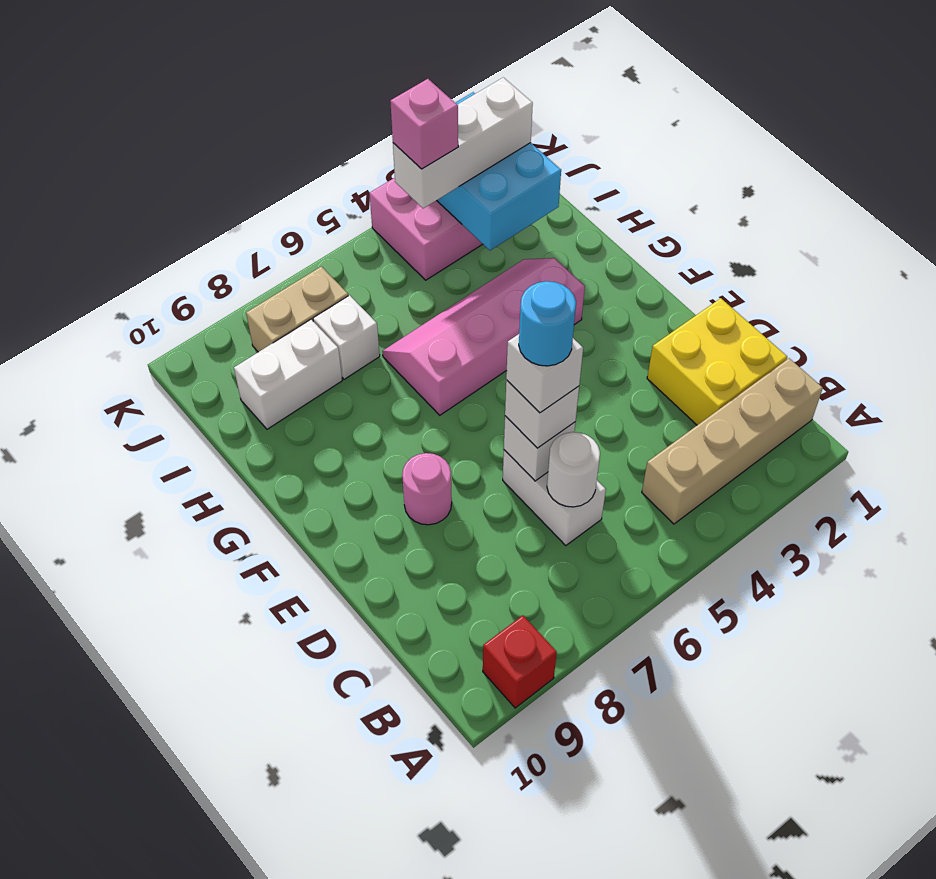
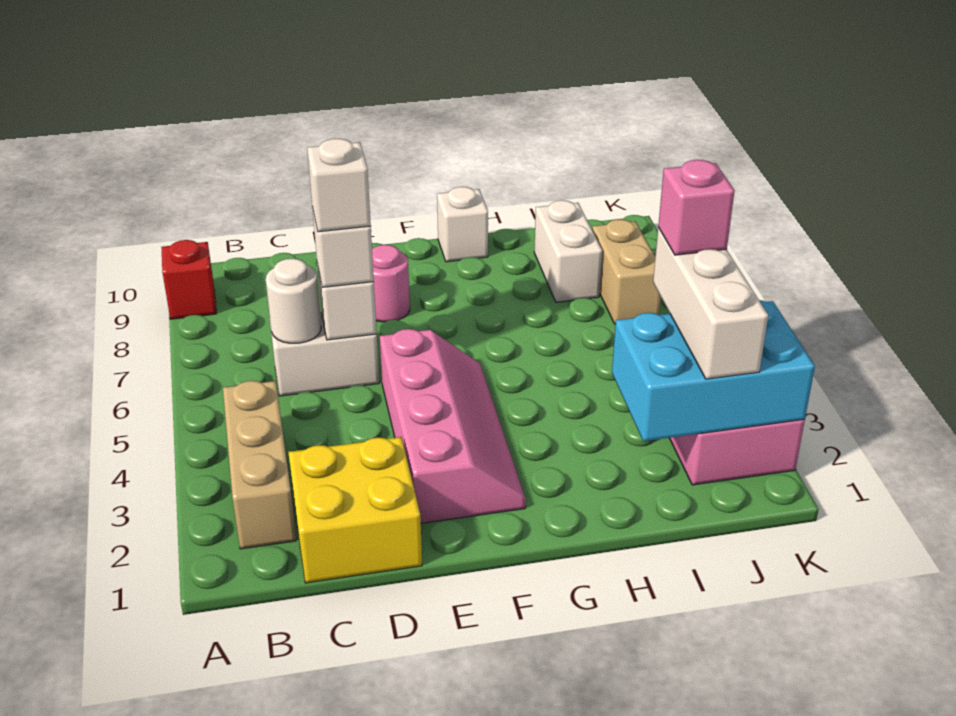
tan 1x4 brick [642,358,823,524] -> tan 1x3 brick [223,381,296,549]
cyan 1x1 round brick [519,281,576,366] -> none
pink 2x4 slope [383,258,585,415] -> pink 2x4 slope moved to [380,329,526,523]
white 1x1 brick [313,295,380,379] -> white 1x1 brick moved to [437,187,488,262]

